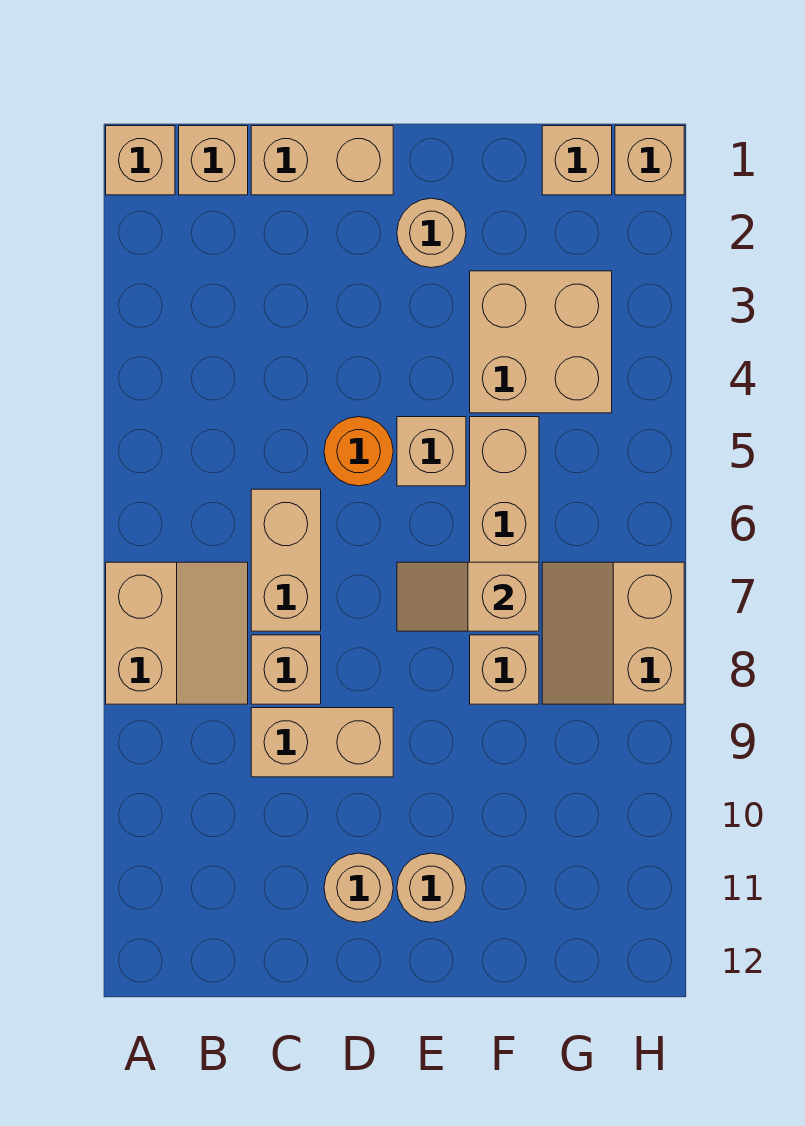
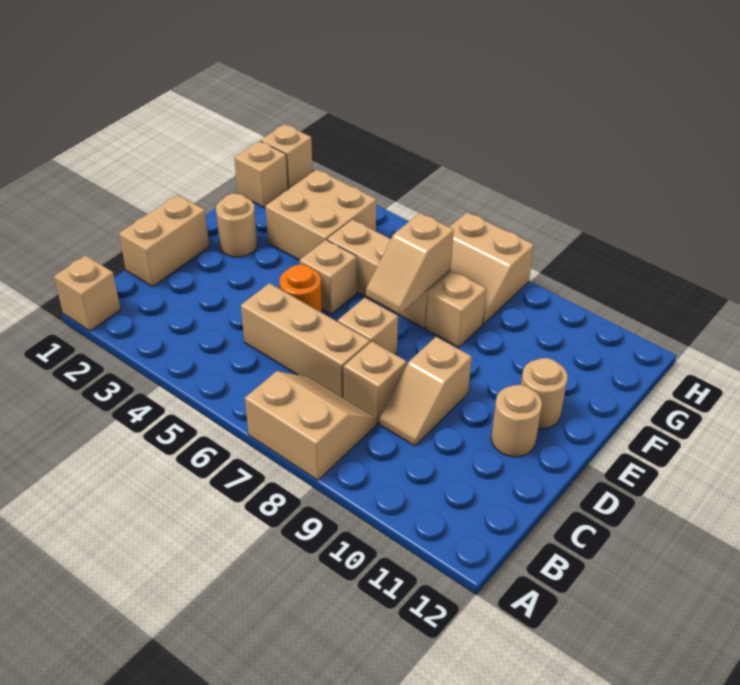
tan 1x1 brick [179,126,248,195] -> tan 1x1 brick moved to [338,298,398,355]
tan 1x2 brick [251,489,321,631] -> tan 1x3 brick [241,283,370,398]
tan 1x2 brick [251,708,393,777] -> tan 1x2 slope [380,337,472,446]

